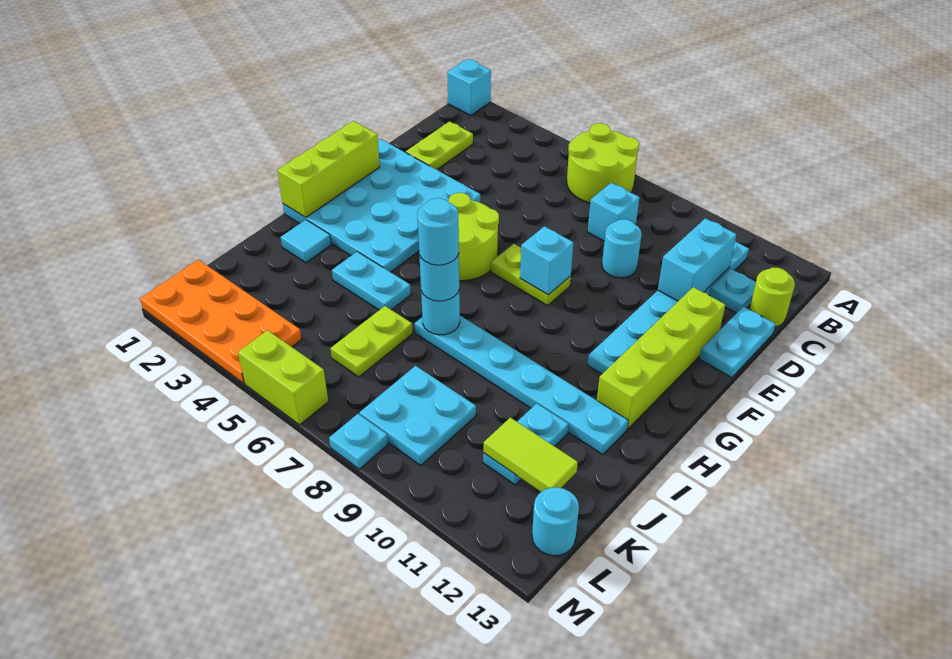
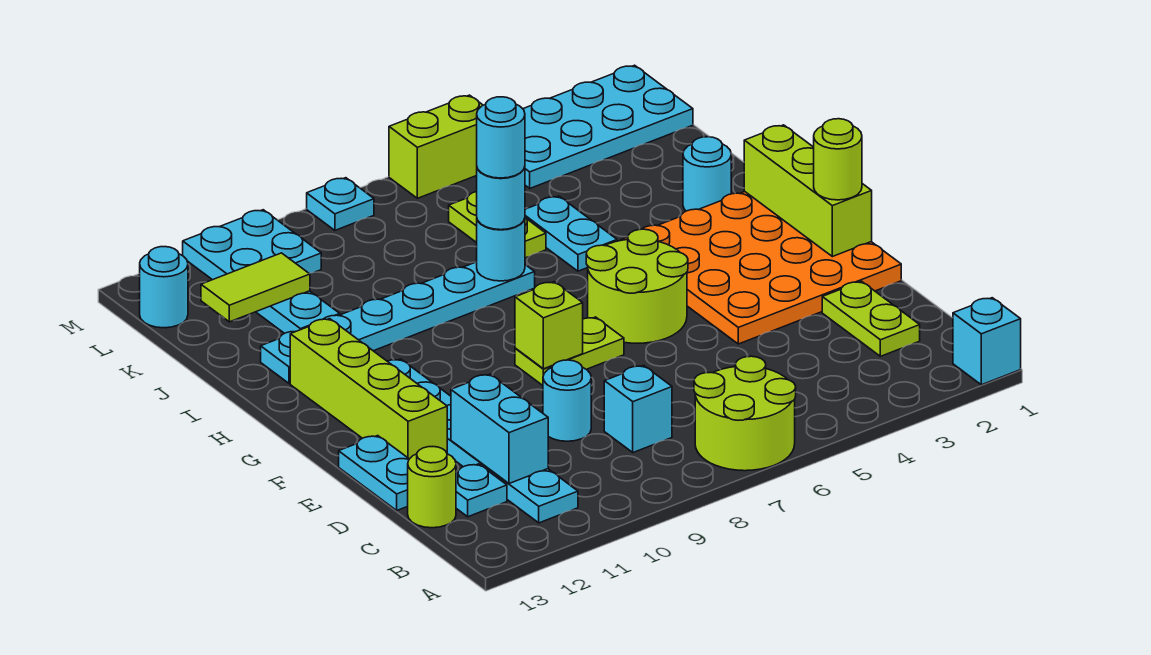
cyan 4x4 plate [283,139,480,272] -> orange 4x4 plate [621,191,901,344]
none -> lime 1x1 round brick [814,119,862,200]
cyan 1x1 brick [520,226,574,295] -> lime 1x1 brick [515,282,583,369]
cyan 1x1 tile [281,220,331,263] -> cyan 1x1 round brick [683,137,731,211]
cyan 1x2 plate [332,252,411,310] -> cyan 1x2 plate turned to [525,196,617,271]
cyan 2x2 plate [360,366,476,465] -> cyan 2x2 plate moved to [183,210,321,280]
orange 2x4 plate [140,260,302,383] -> cyan 2x4 plate [523,65,693,188]

